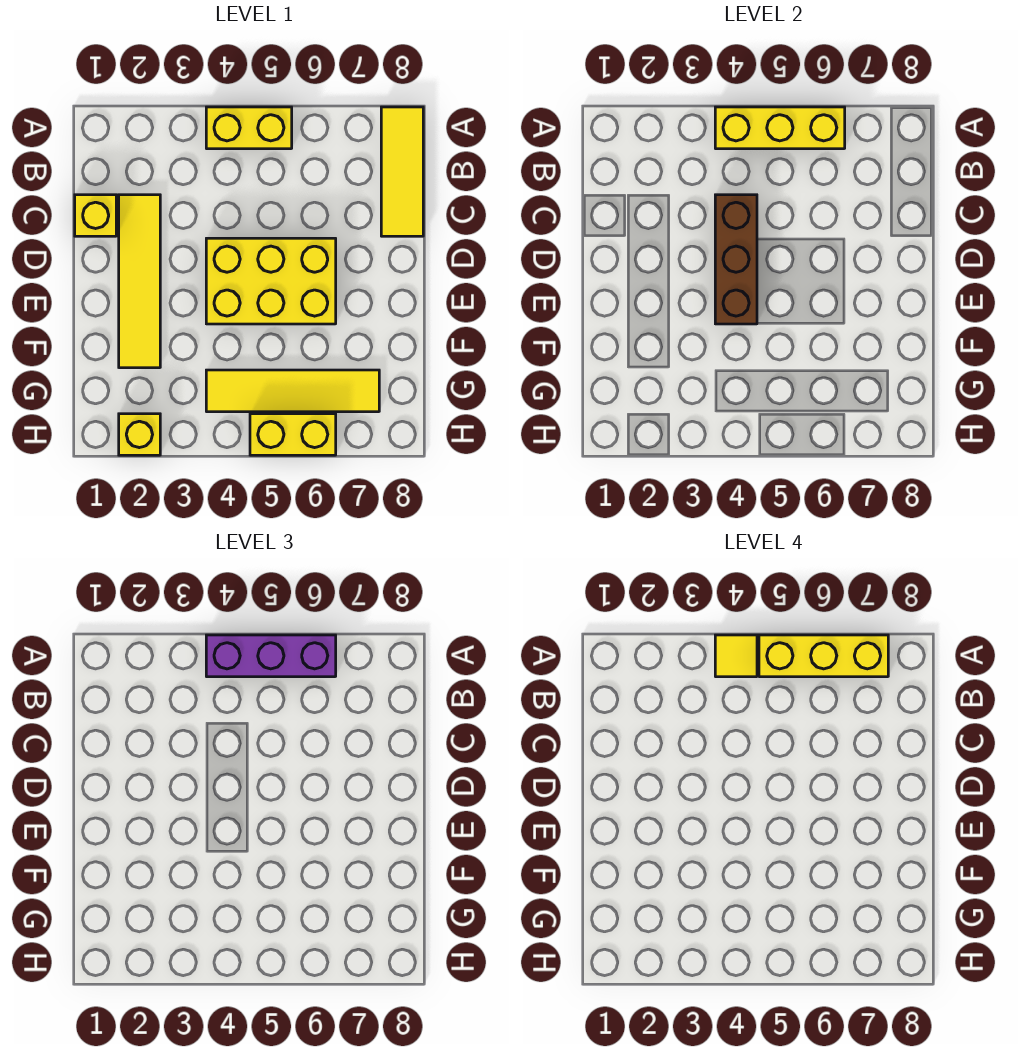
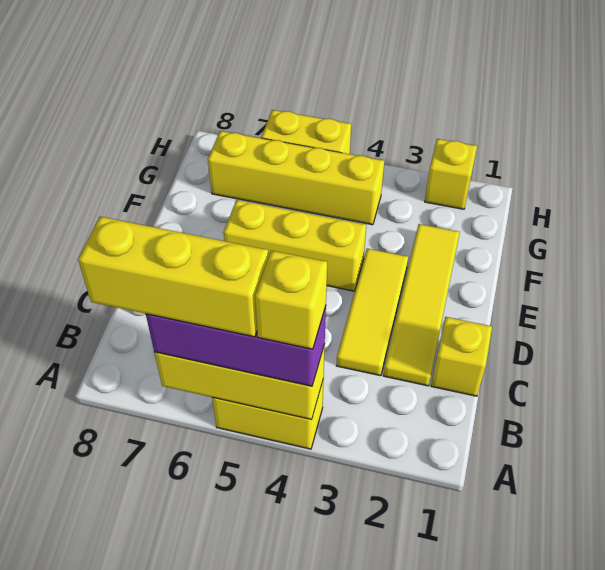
yellow 1x1 tile [715,635,757,677] -> yellow 1x1 brick [255,251,327,349]
yellow 1x3 tile [381,107,423,236] -> yellow 1x3 tile moved to [336,249,408,376]
brown 1x3 brick [715,195,757,324] -> none
yellow 2x3 brick [206,238,336,324] -> yellow 1x3 brick [224,200,366,291]
yellow 1x4 tile [206,370,379,412] -> yellow 1x4 brick [208,131,384,225]

